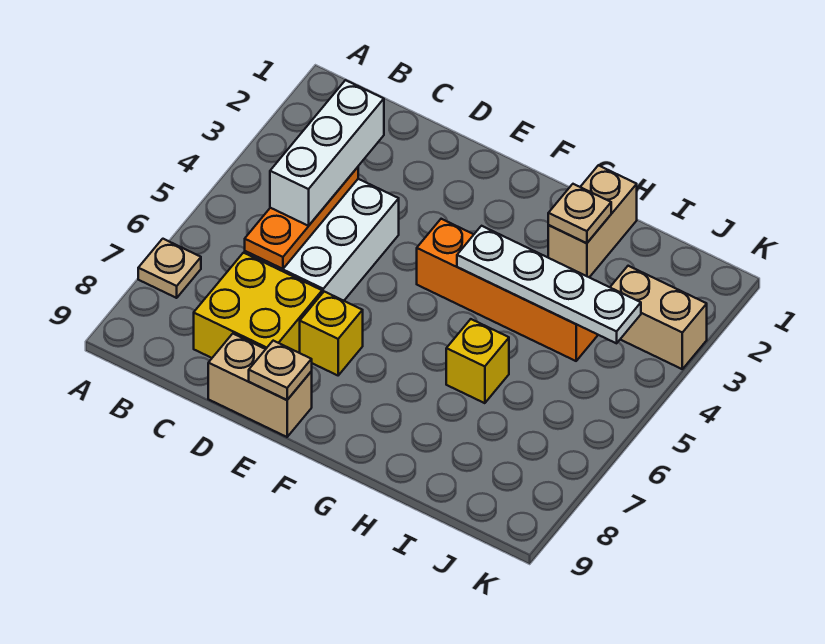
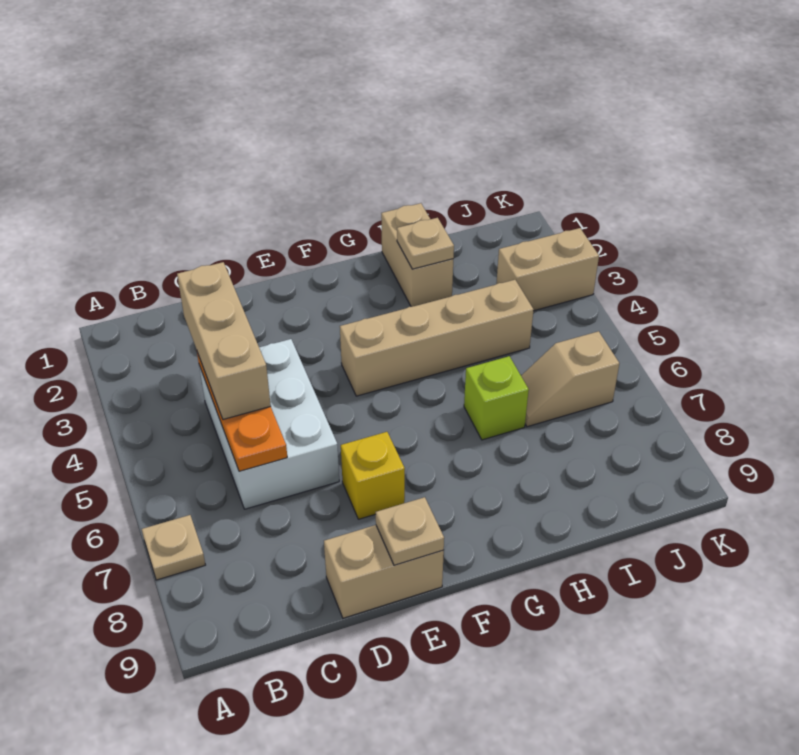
white 1x3 brick [270,80,384,226] -> tan 1x3 brick [177,262,271,419]
yellow 2x2 brick [194,253,322,358] -> none
orange 1x4 brick [417,219,598,361] -> tan 1x4 brick [340,280,534,396]
white 1x4 plate [457,226,641,343] -> none
yellow 1x1 brick [446,319,509,403] -> lime 1x1 brick [464,356,529,440]
none -> tan 1x2 slope [521,331,619,427]

